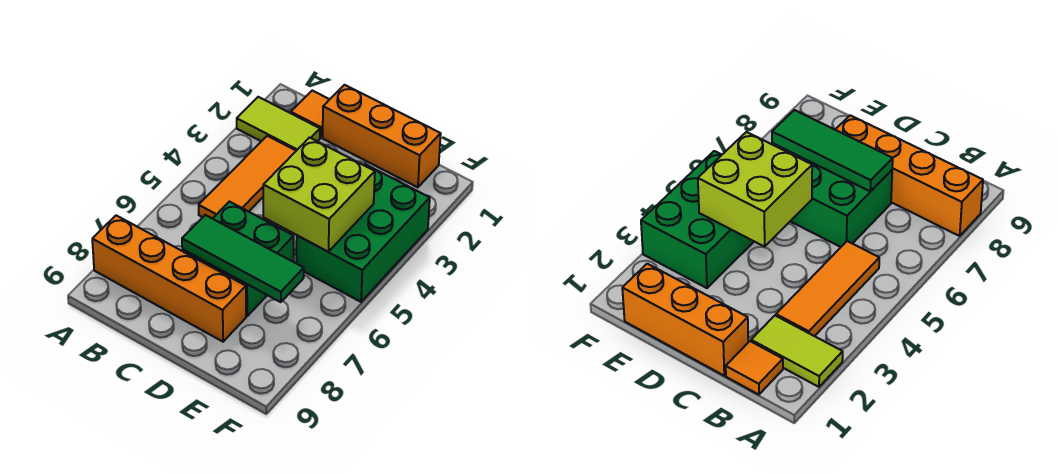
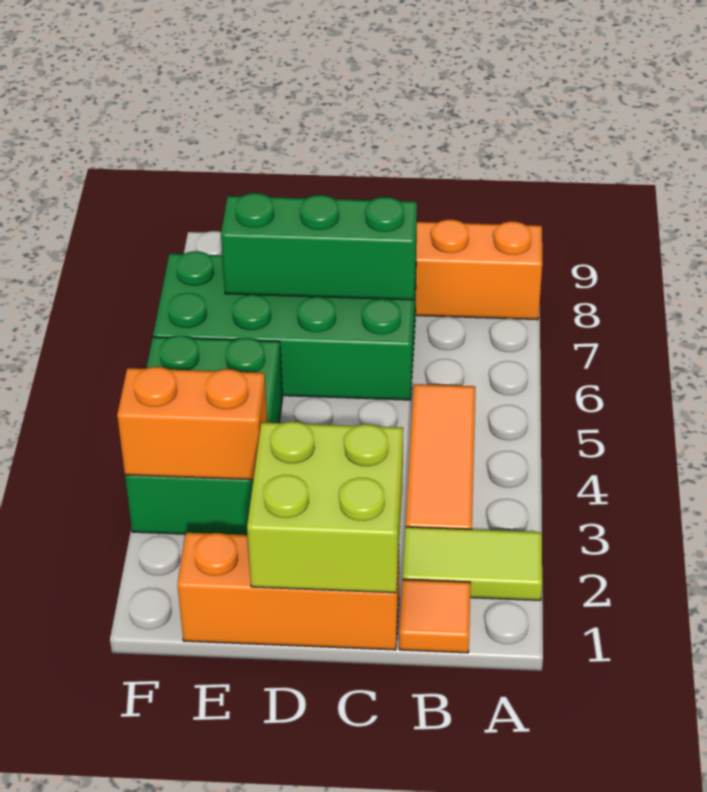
green 2x2 brick [182,202,294,316] -> green 2x4 brick [153,251,416,400]
green 1x3 tile [182,215,304,302] -> green 1x3 brick [221,193,417,300]
lime 2x2 brick [263,138,375,252] -> lime 2x2 brick moved to [247,422,403,593]
none -> orange 1x2 brick [117,367,267,480]

